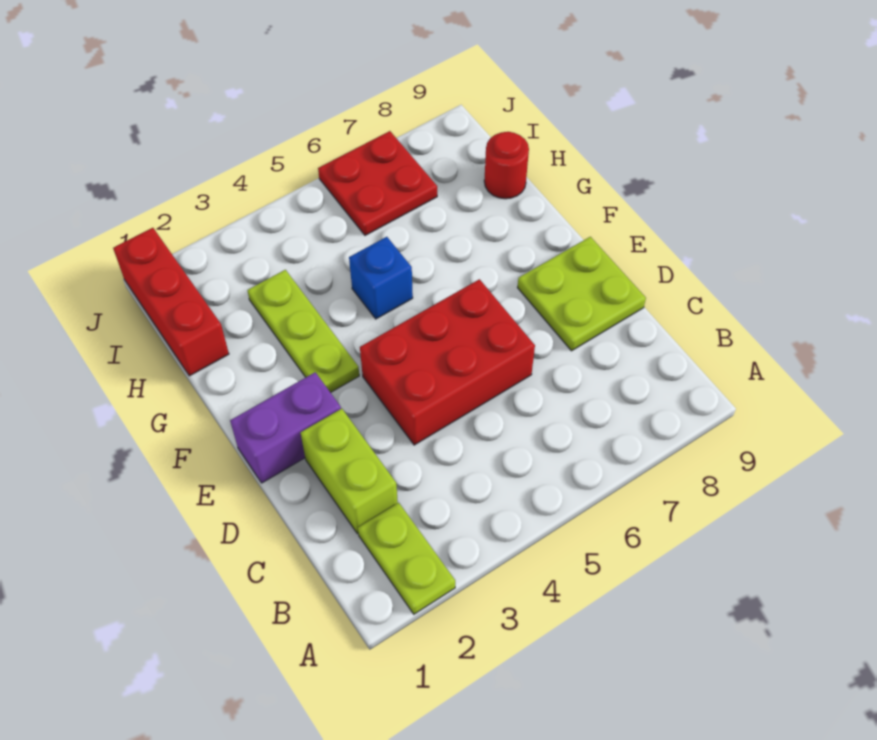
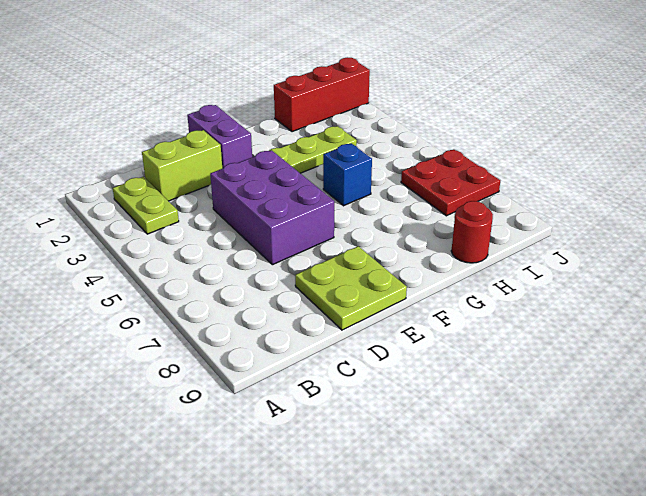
lime 1x2 plate [358,503,455,614] -> lime 1x2 plate turned to [113,177,179,234]
red 2x3 brick [360,279,535,445] -> purple 2x3 brick [210,150,334,265]

